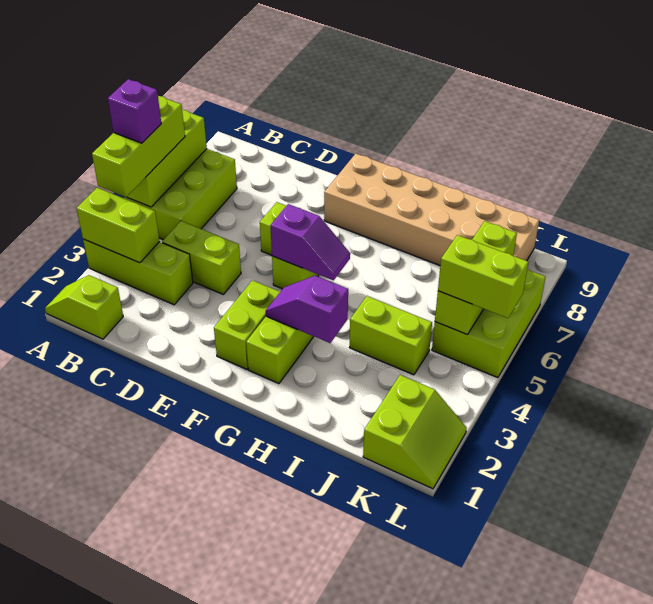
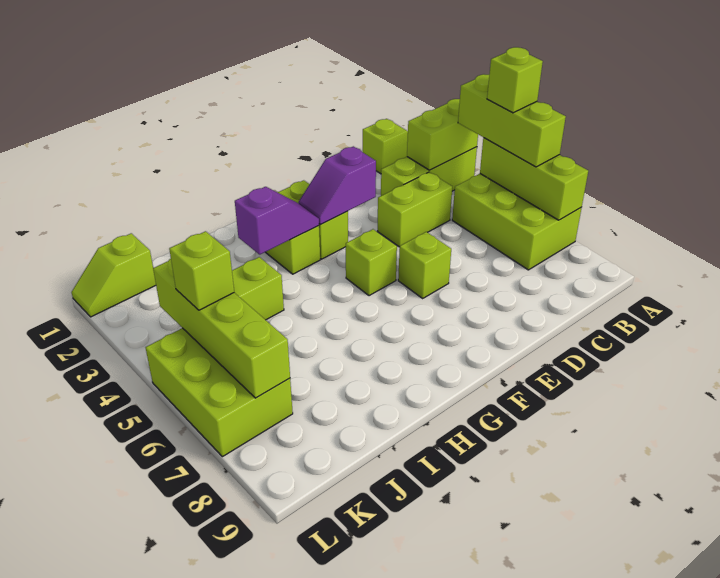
purple 1x1 brick [108,79,161,143] -> lime 1x1 brick [487,47,543,113]
purple 1x2 slope [270,204,350,280] -> purple 1x2 slope moved to [298,146,376,225]
tan 2x6 brick [324,154,539,265] -> none
lime 2x2 slope [363,375,467,489] -> lime 1x2 slope [72,233,156,317]
lime 1x3 brick [435,221,517,334] -> lime 1x4 brick [153,259,290,398]
lime 1x2 brick [438,235,528,318] -> lime 1x1 brick [169,231,234,310]

